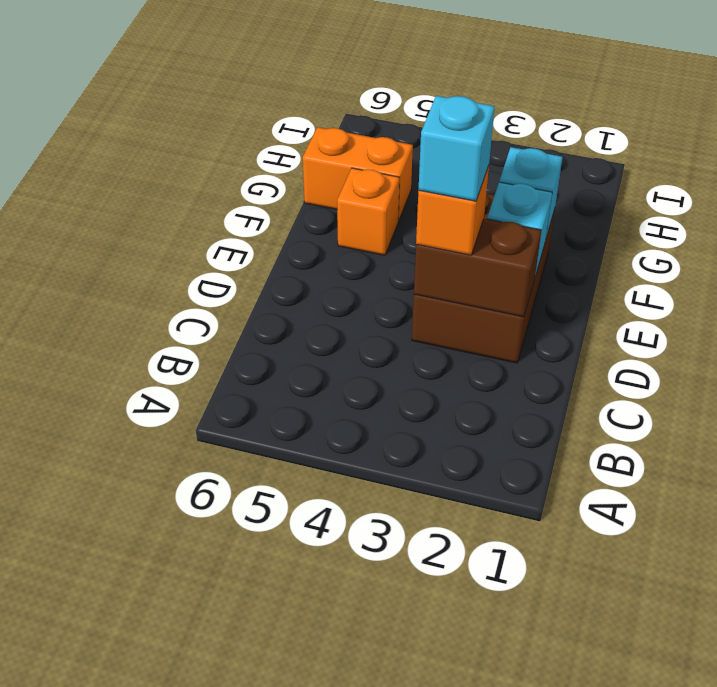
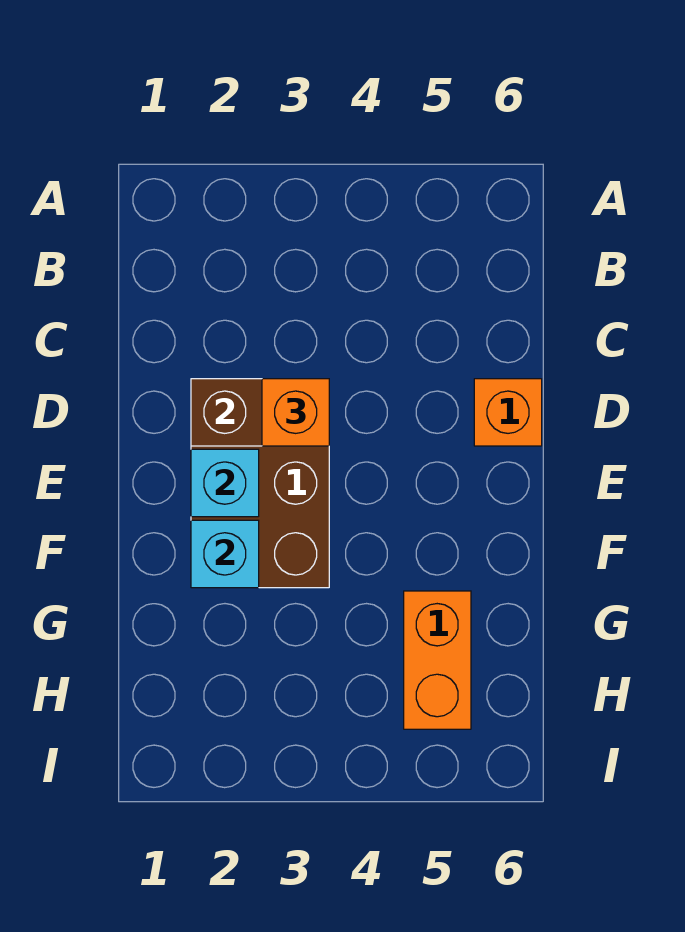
cyan 1x1 brick [418,96,495,201] -> none
orange 1x1 brick [337,168,399,255] -> orange 1x1 brick moved to [474,379,542,446]
orange 1x2 brick [303,127,413,221] -> orange 1x2 brick turned to [404,591,471,729]

